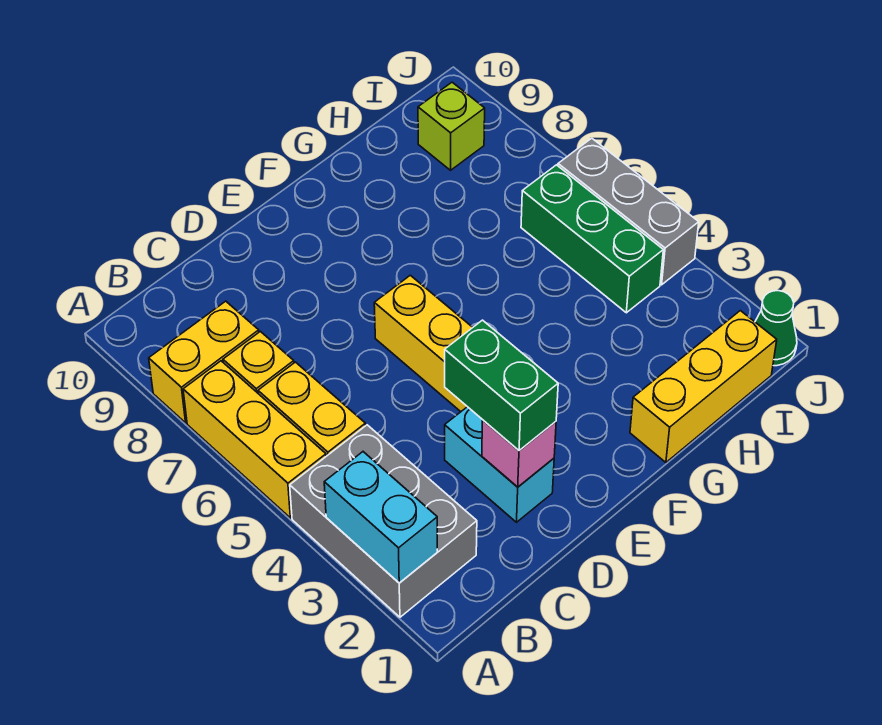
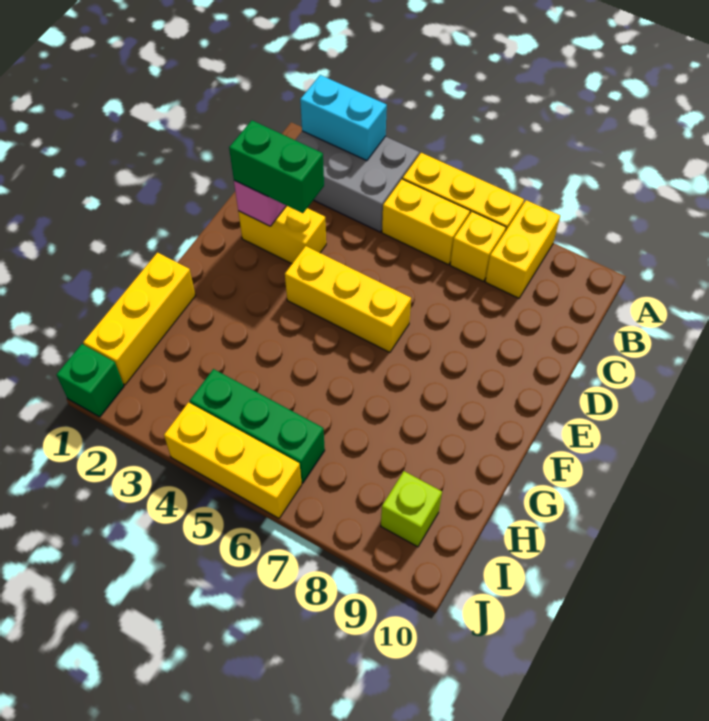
cyan 1x2 brick [445,407,554,522] -> yellow 1x2 brick [238,206,326,264]
green 1x1 cone [755,291,797,366] -> green 1x1 brick [56,344,124,417]
grey 1x3 brick [558,138,699,285] -> yellow 1x3 brick [164,402,302,518]

